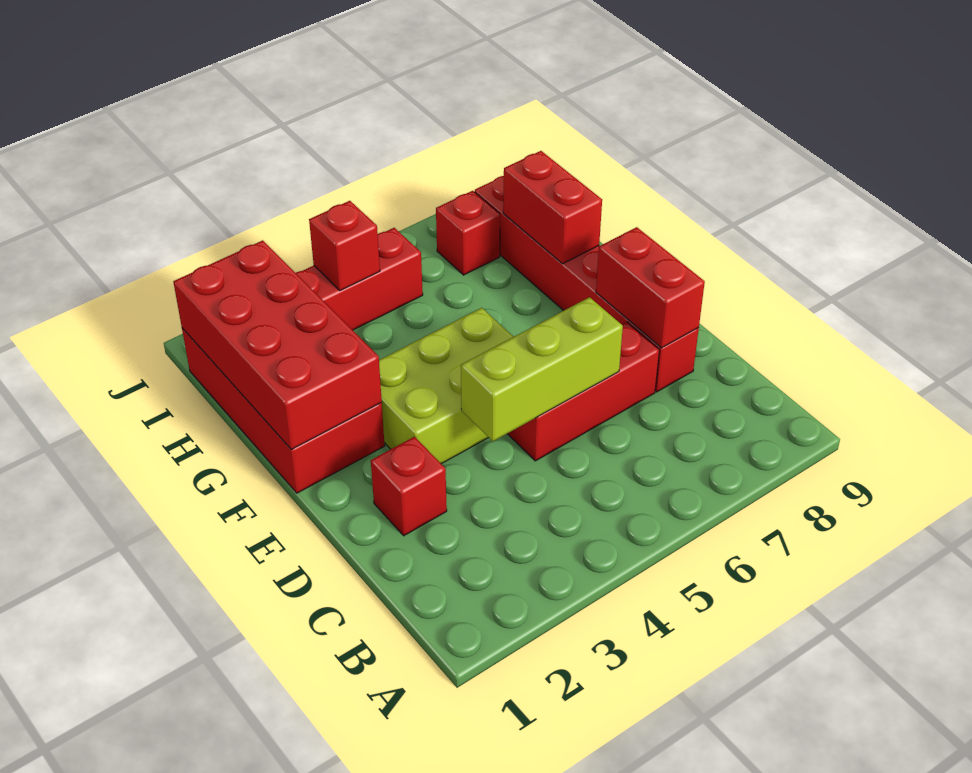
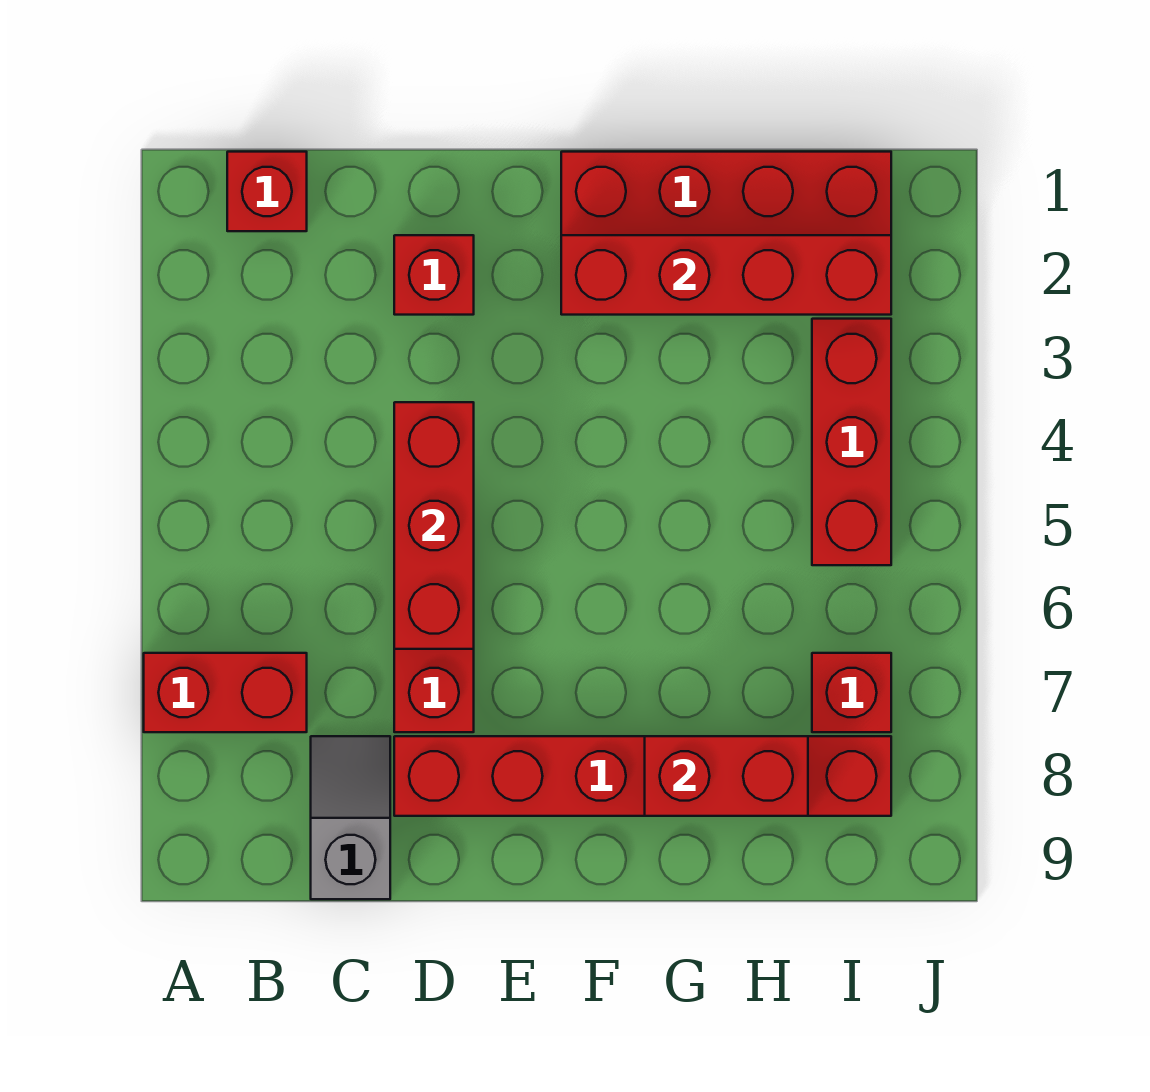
none -> grey 1x2 slope [311,736,390,899]
lime 1x3 brick [461,297,623,441] -> red 1x3 brick [394,402,474,649]
red 1x2 brick [596,227,705,348] -> red 1x2 brick moved to [144,653,307,732]
lime 2x3 brick [379,308,513,464] -> none
red 2x4 brick [173,240,382,449] -> red 1x4 brick [561,235,891,315]
red 1x1 brick [309,201,380,290] -> red 1x1 brick moved to [227,152,307,231]

